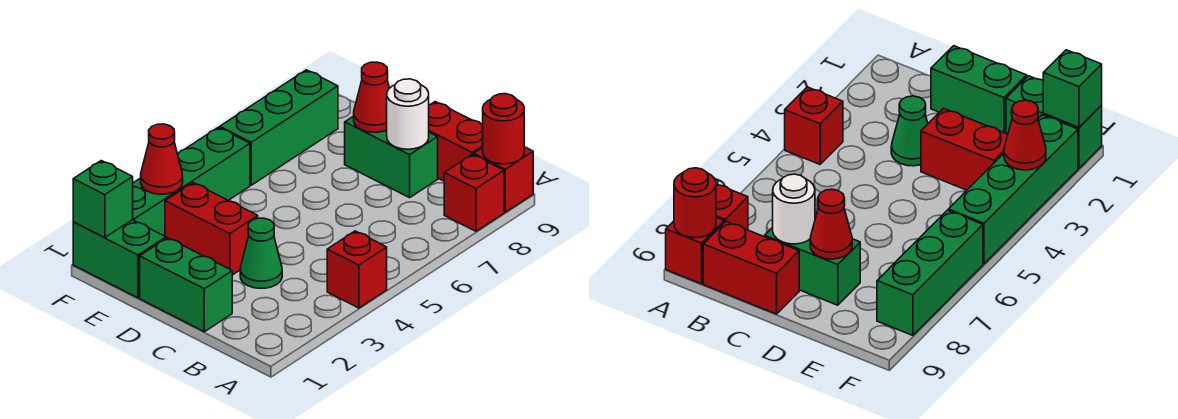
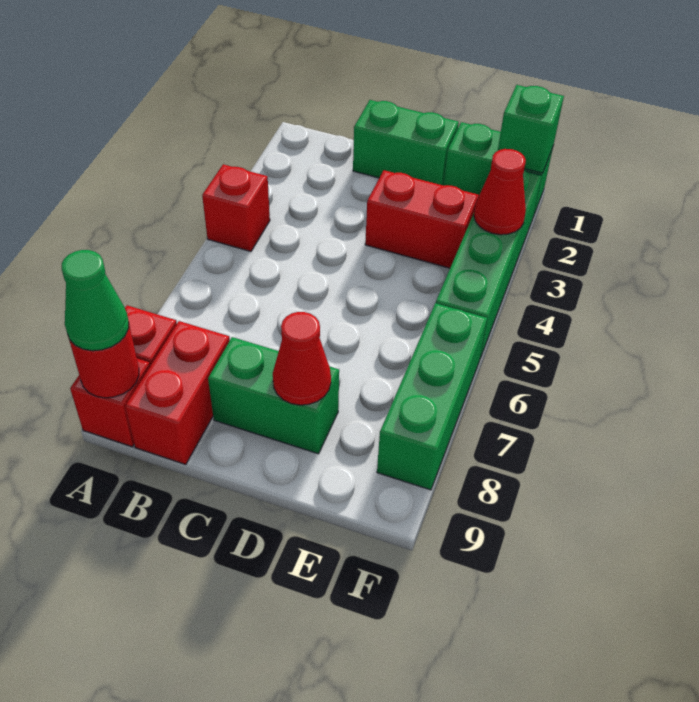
red 1x2 brick [429,102,483,181] -> red 1x2 brick turned to [125,321,230,465]
green 1x1 cone [240,218,282,288] -> green 1x1 cone moved to [62,250,129,351]
white 1x1 round brick [387,79,429,149] -> none

